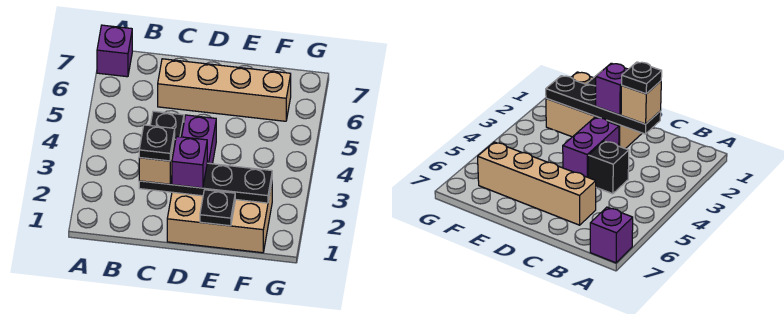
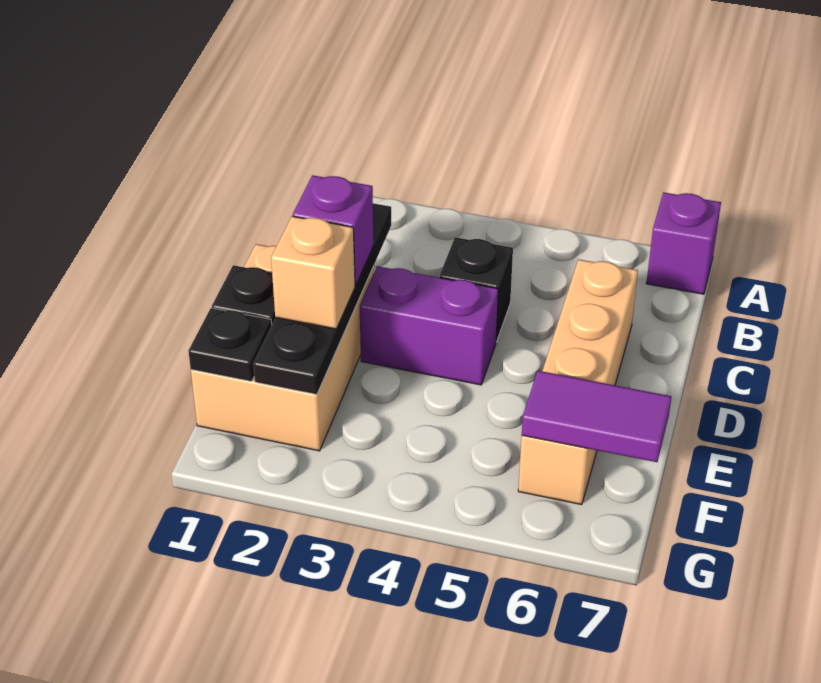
tan 1x1 brick [139,138,175,184] -> tan 1x1 brick moved to [271,216,355,329]
black 1x1 plate [139,125,175,161] -> black 1x1 plate moved to [189,308,272,382]
none -> purple 1x2 tile [522,371,671,462]

